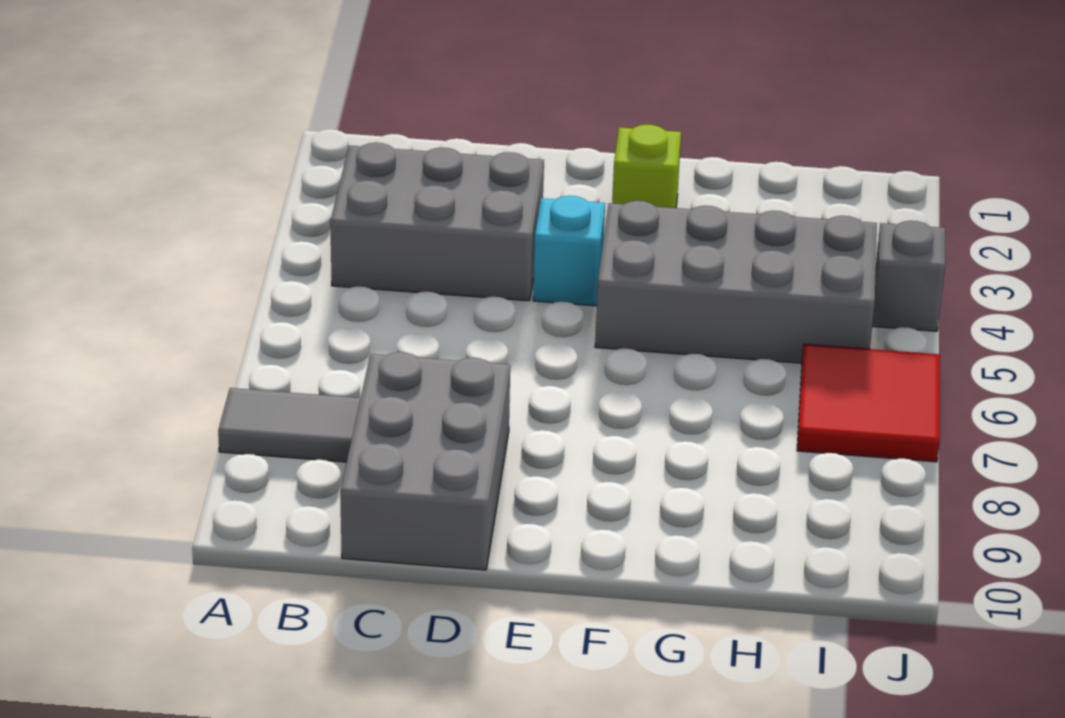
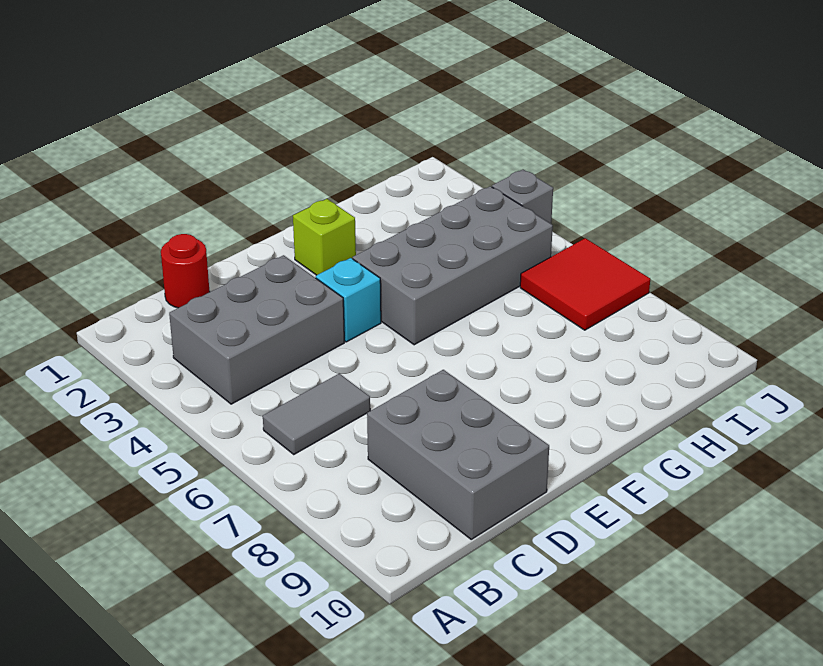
grey 1x2 tile [218,388,361,462] -> grey 1x2 tile moved to [263,374,370,454]
none -> red 1x1 round brick [161,234,210,308]

